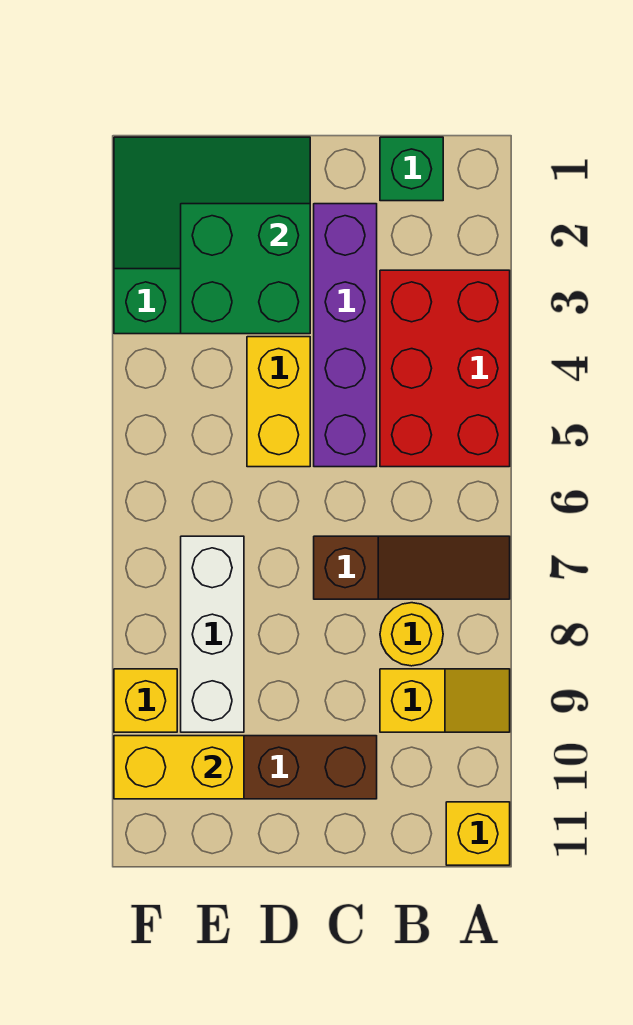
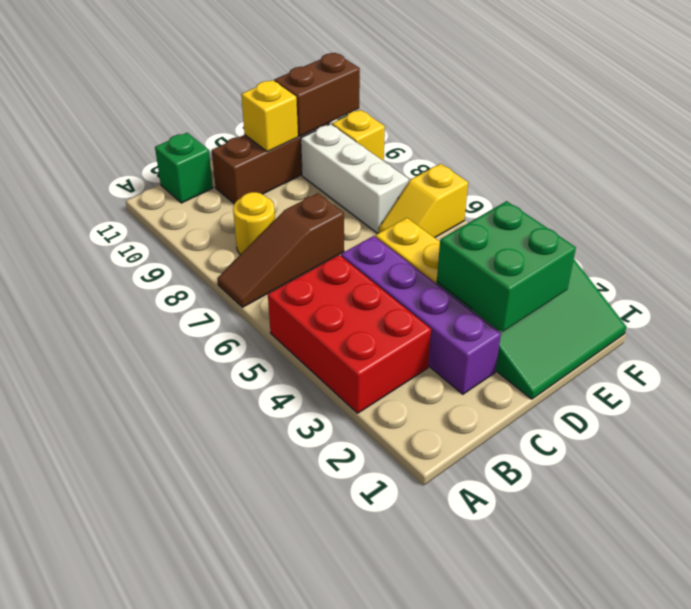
yellow 1x2 slope [380,669,510,732] -> yellow 1x2 slope moved to [379,164,468,238]
yellow 1x1 brick [446,802,510,865] -> yellow 1x1 brick moved to [241,80,298,152]
green 1x1 brick [380,137,443,201] -> green 1x1 brick moved to [155,133,213,203]
yellow 1x2 brick [114,736,244,799] -> brown 1x2 brick [274,53,360,136]

